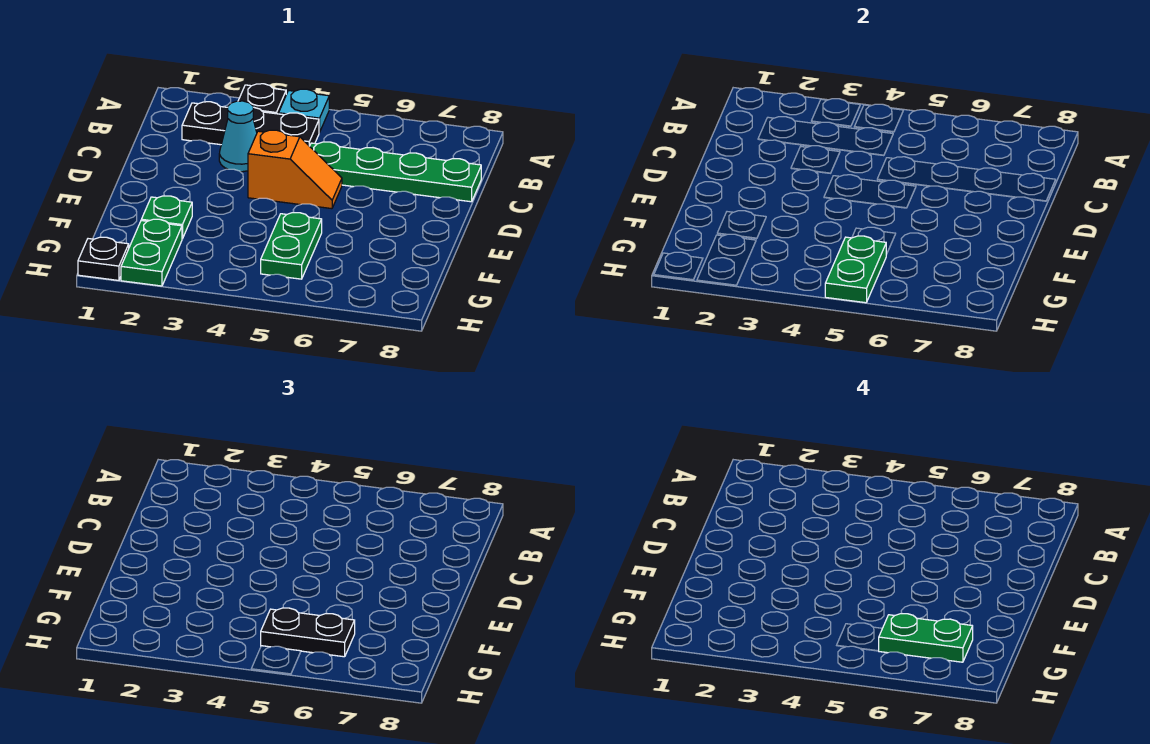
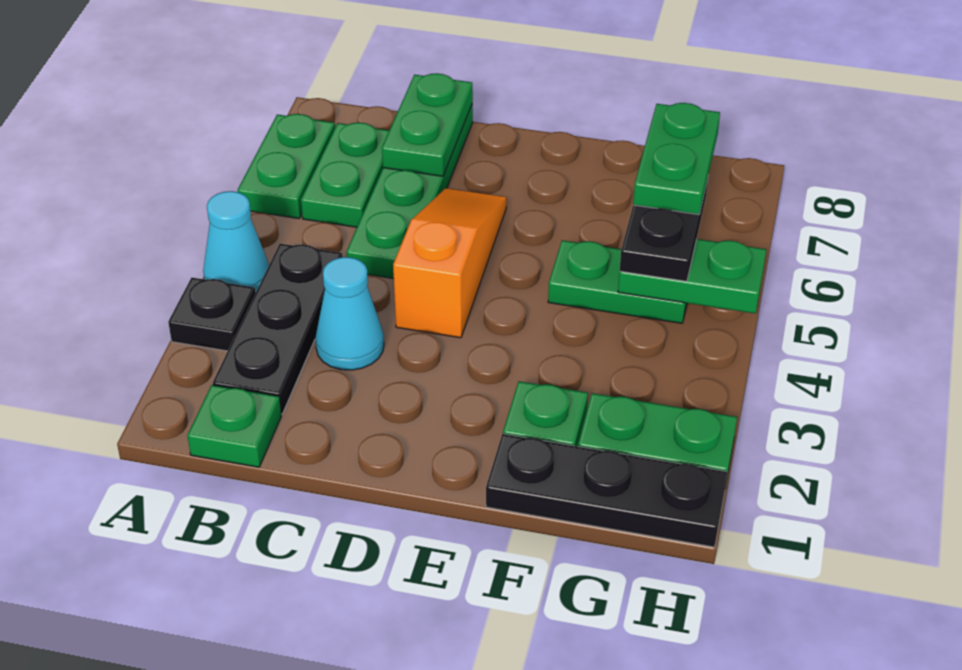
cyan 1x1 plate [279,89,329,132] -> cyan 1x1 cone [203,191,269,292]
none -> green 1x2 plate [238,114,335,219]
none -> green 1x1 plate [187,385,281,467]
none -> green 1x2 plate [301,123,389,227]
none -> green 1x2 plate [382,73,473,176]
orange 1x2 slope [248,130,342,209] -> orange 1x3 slope [393,188,506,338]
black 1x1 plate [78,237,129,280] -> black 1x3 plate [486,434,727,547]

